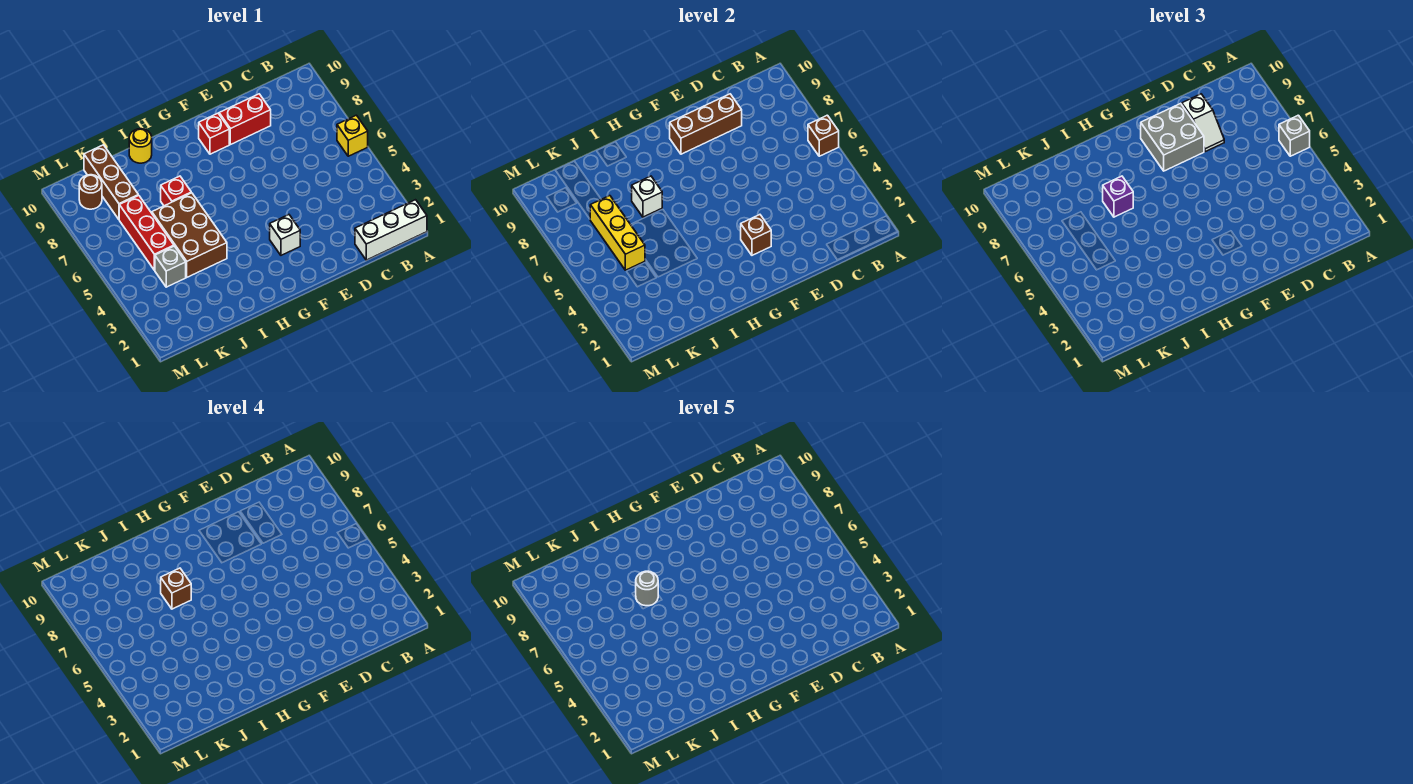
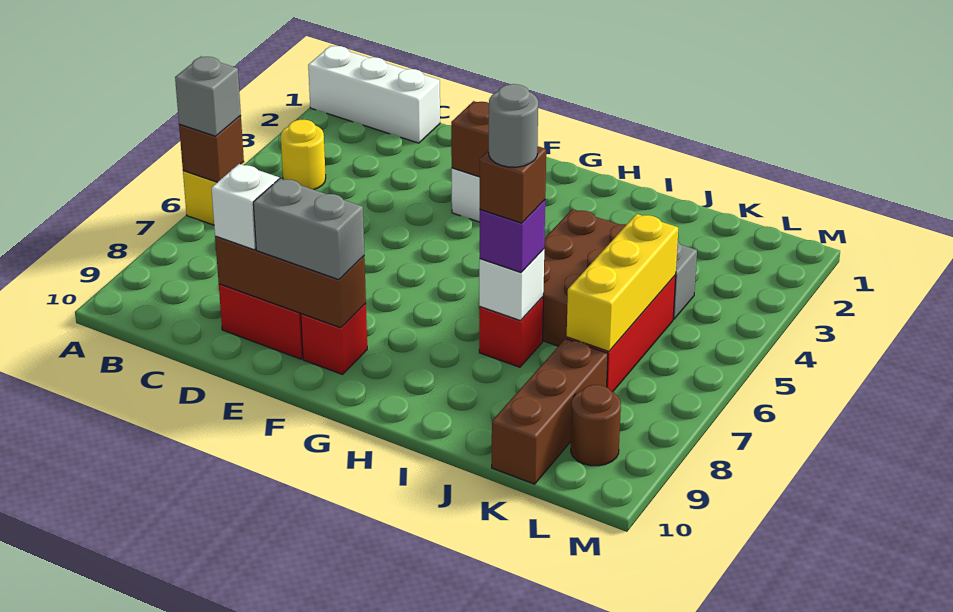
grey 2x2 brick [1141,103,1204,171] -> grey 1x2 brick [253,178,364,280]
yellow 1x1 round brick [129,129,152,163] -> yellow 1x1 round brick moved to [281,119,326,190]

